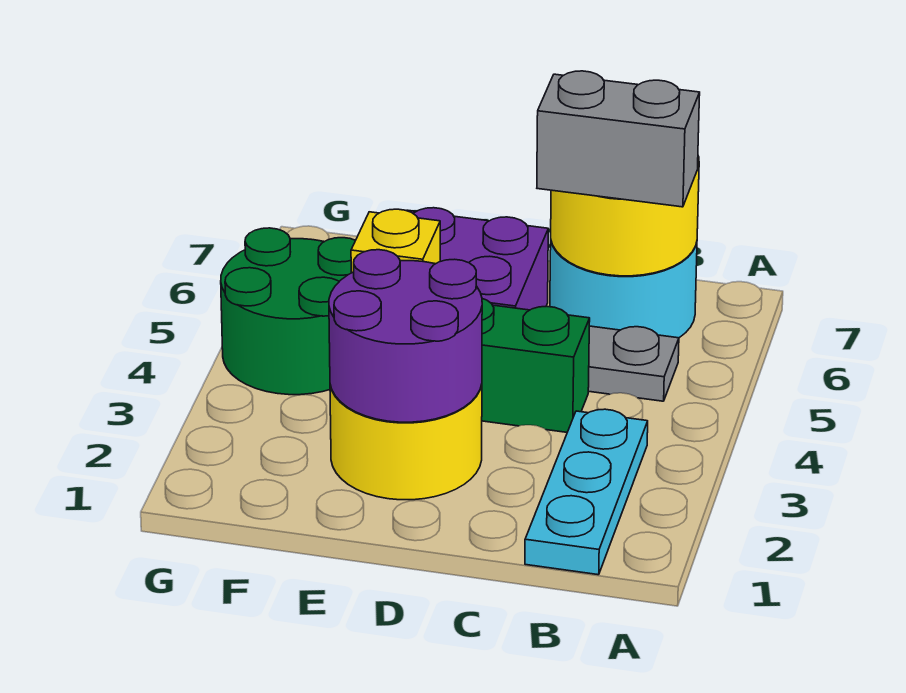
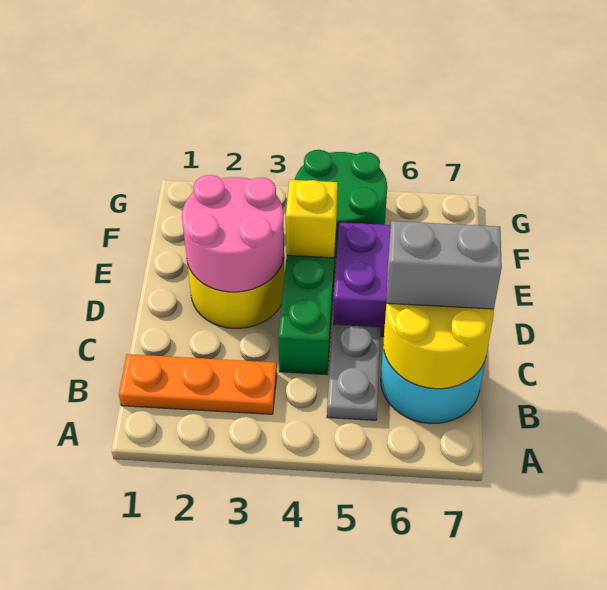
cyan 1x3 plate [525,409,648,575] -> orange 1x3 plate [119,354,277,414]
grey 1x2 brick [537,71,700,207] -> grey 1x2 brick turned to [386,221,502,309]
purple 2x2 round brick [329,250,482,422] -> pink 2x2 round brick [182,175,284,292]

